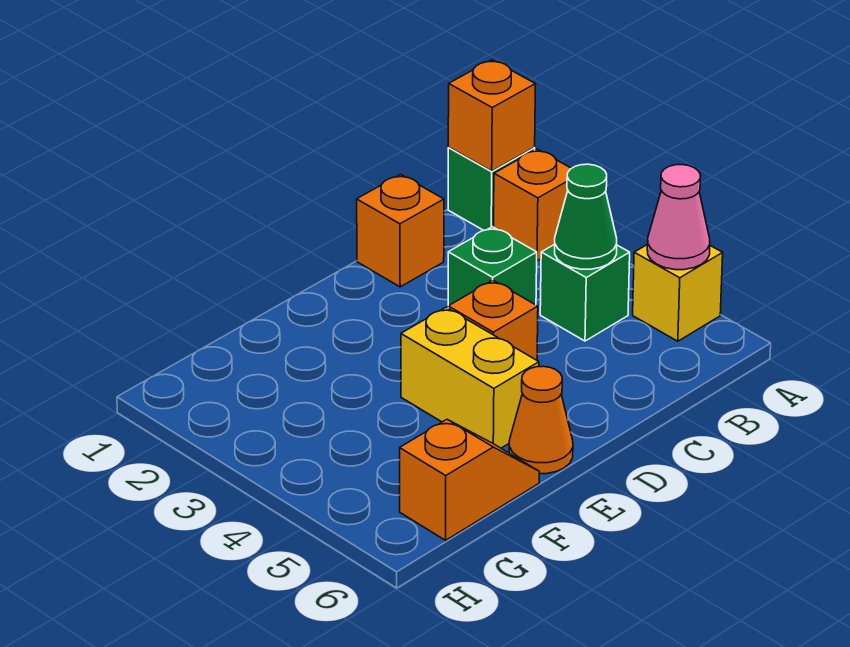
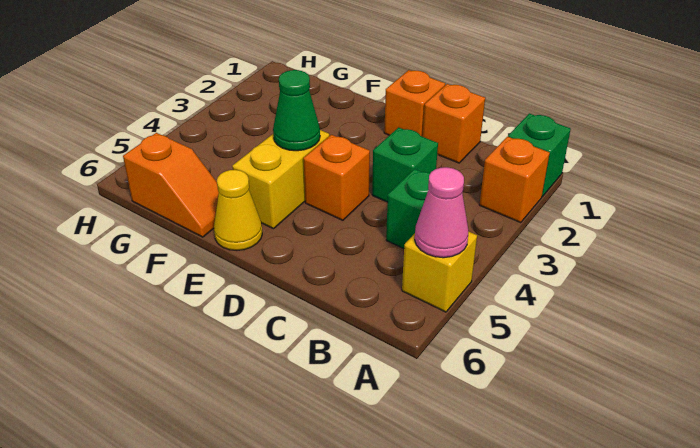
orange 1x1 brick [448,60,536,171] -> orange 1x1 brick moved to [384,70,445,137]
green 1x1 cone [555,164,617,269] -> green 1x1 cone moved to [273,70,320,151]
orange 1x1 cone [509,366,573,474] -> yellow 1x1 cone [214,170,262,250]

